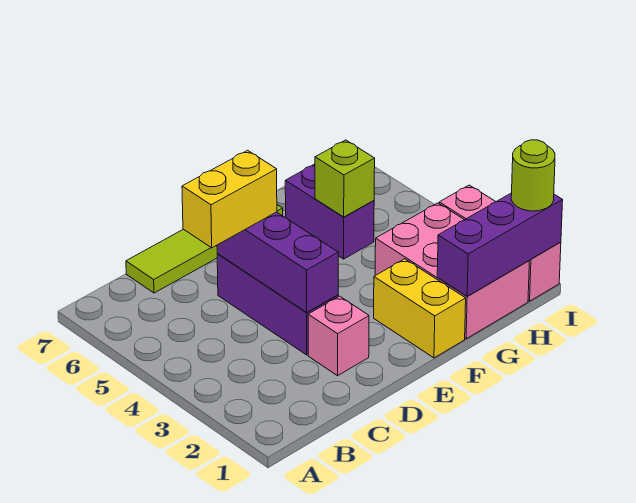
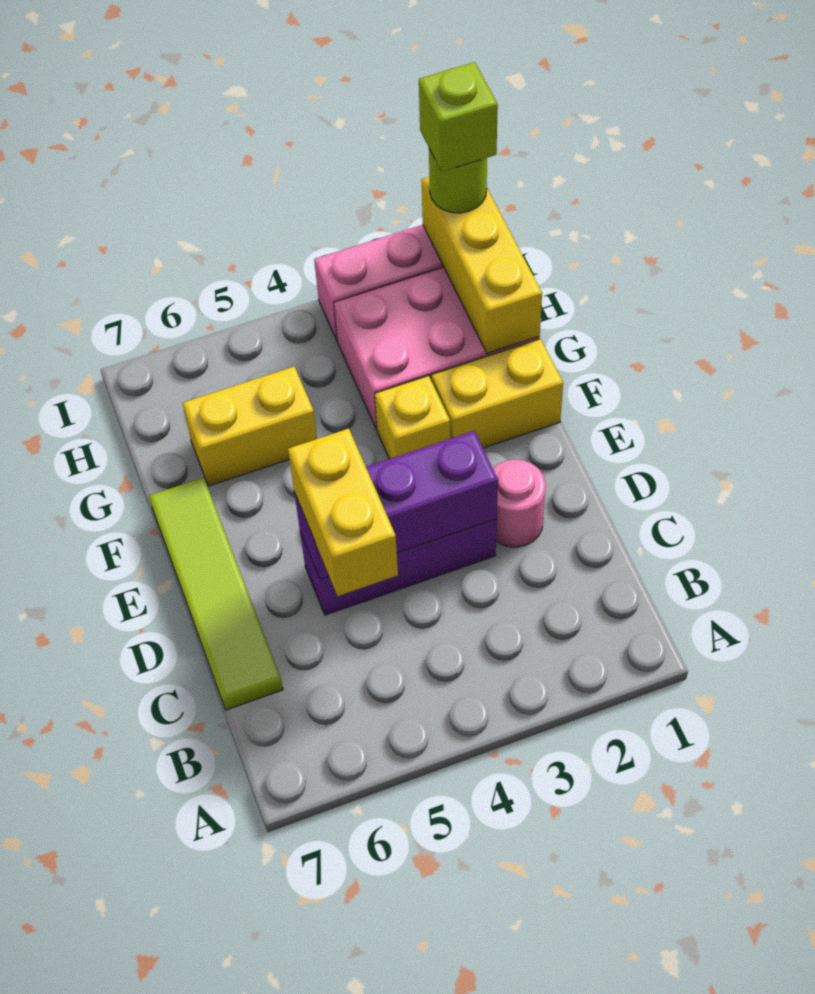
pink 1x1 brick [308,296,369,376] -> pink 1x1 round brick [493,459,546,547]
none -> yellow 1x1 brick [375,376,450,459]
purple 1x3 brick [437,193,563,296] -> yellow 1x3 brick [421,177,542,353]
purple 1x2 brick [285,164,374,259] -> yellow 1x2 brick [183,367,317,486]
lime 1x1 brick [315,140,375,217] -> lime 1x1 brick moved to [419,62,498,172]

